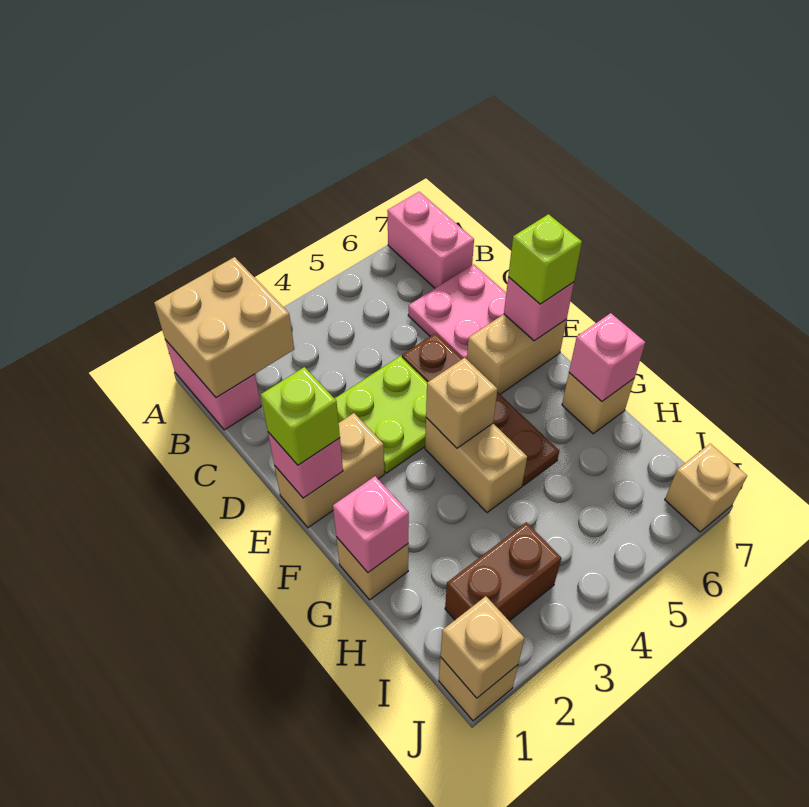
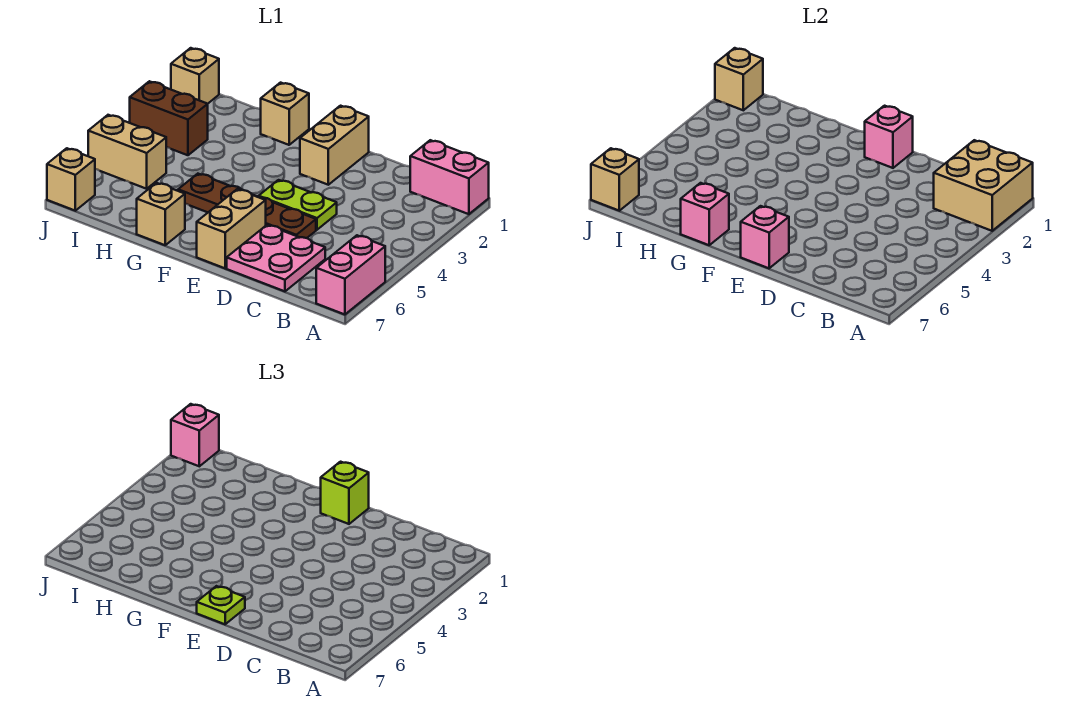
pink 1x2 brick [387,192,474,288] -> pink 1x2 brick turned to [316,235,385,315]
lime 2x2 plate [334,356,427,473] -> lime 1x2 plate [259,180,337,230]
lime 1x1 brick [508,214,582,304] -> lime 1x1 plate [197,586,245,624]
tan 1x2 brick [425,418,527,513] -> tan 1x2 brick moved to [88,115,166,189]
tan 1x1 brick [426,358,497,448] -> tan 1x1 brick moved to [591,148,639,211]
pink 1x1 brick [333,476,409,572] -> pink 1x1 brick moved to [171,404,219,466]
brown 1x2 brick [445,522,561,621] -> brown 1x2 brick turned to [130,81,208,155]

